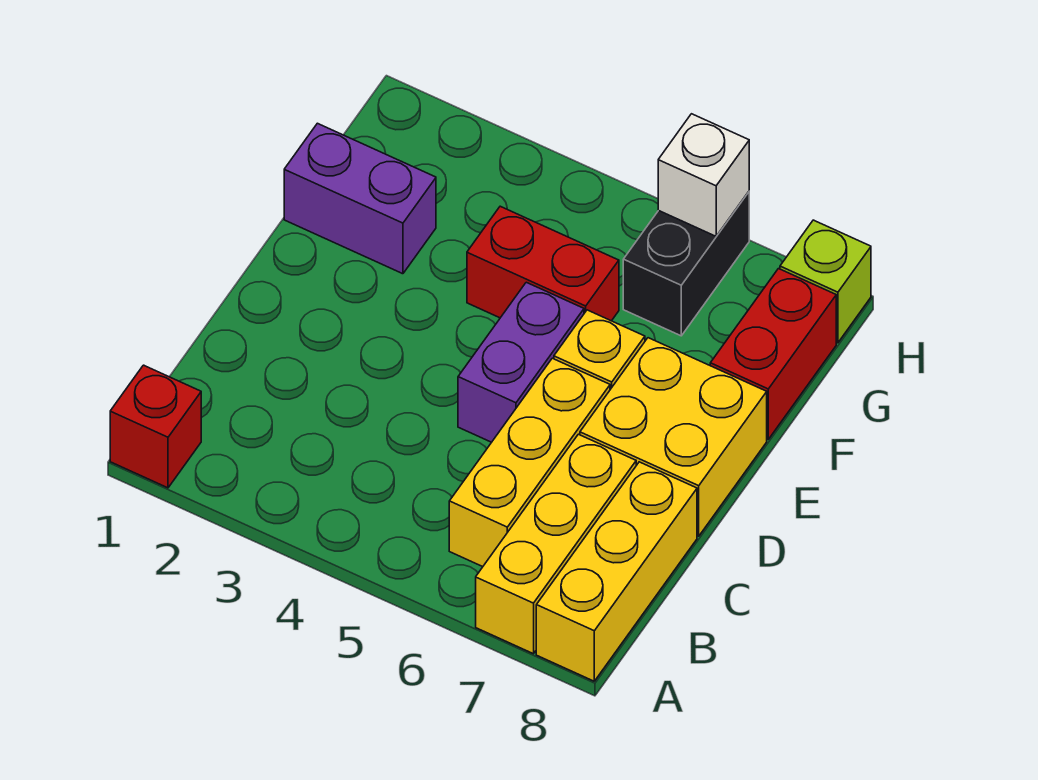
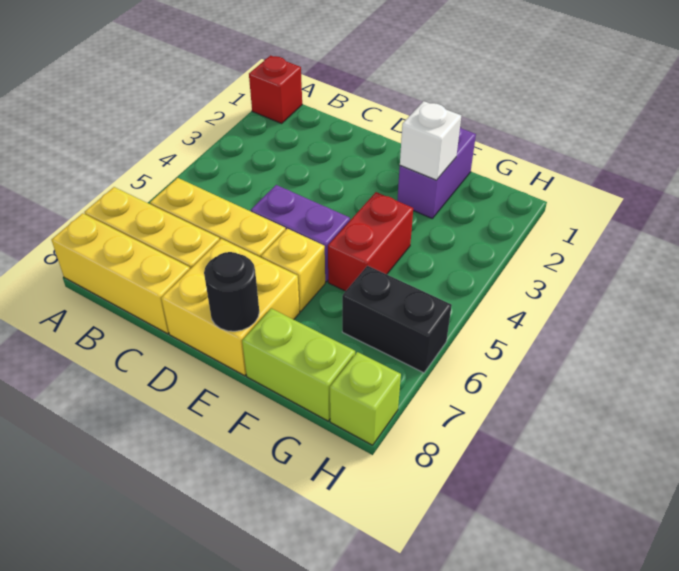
none -> black 1x1 round brick [204,252,259,331]
red 1x2 brick [710,269,836,439] -> lime 1x2 brick [242,308,355,421]
white 1x1 brick [658,114,749,236] -> white 1x1 brick moved to [400,101,461,180]

